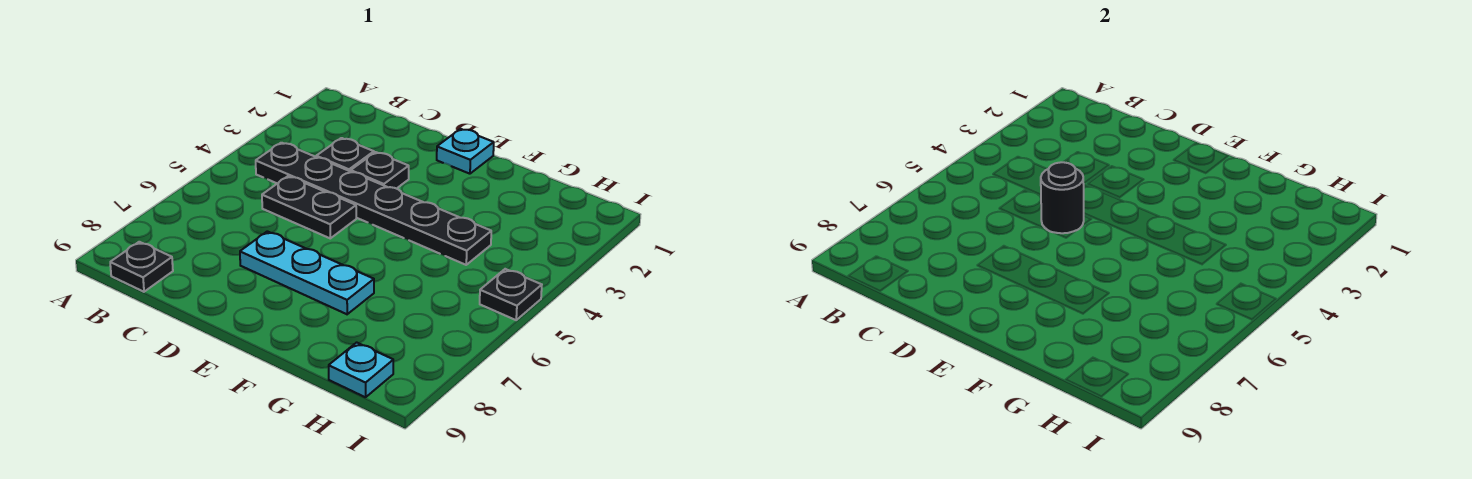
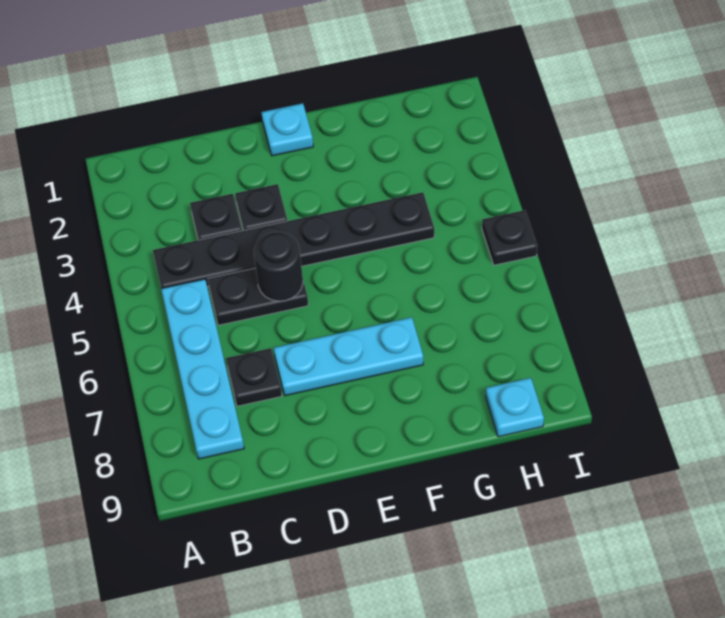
none -> cyan 1x4 plate [161,279,244,459]
black 1x1 plate [110,242,173,292] -> black 1x1 plate moved to [226,348,282,406]

